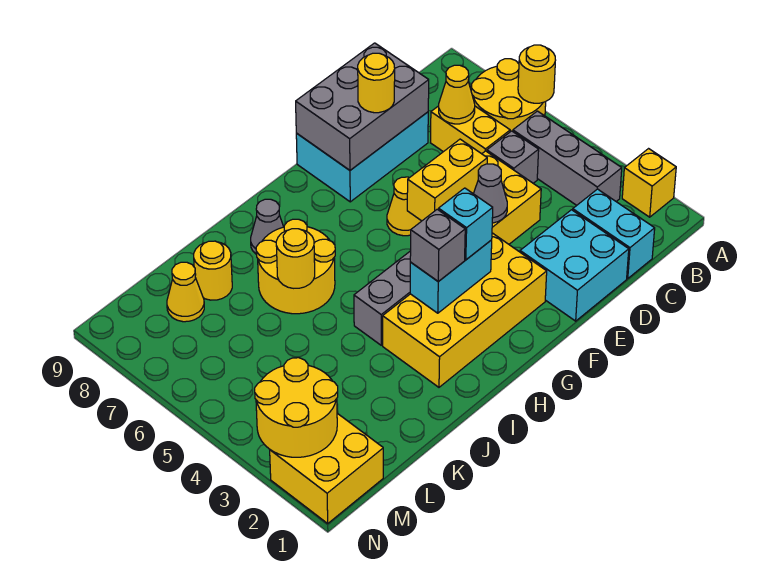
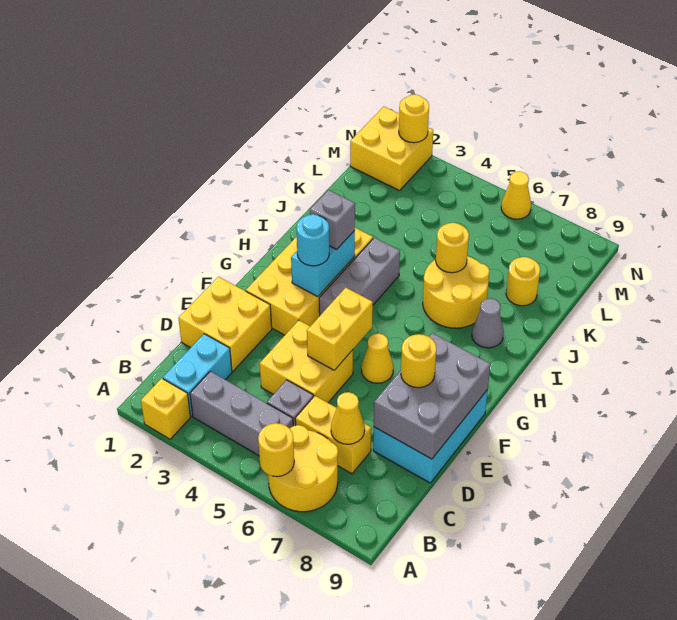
cyan 1x2 brick [573,189,655,278] -> cyan 1x2 brick turned to [163,334,232,416]
cyan 2x2 brick [520,210,629,321] -> yellow 2x2 brick [178,277,272,371]
grey 1x1 cone [474,164,507,223] -> none
cyan 1x1 brick [438,188,493,260] -> cyan 1x1 round brick [296,214,329,266]
yellow 1x1 cone [167,262,204,322] -> yellow 1x1 cone moved to [501,171,531,219]
yellow 2x2 round brick [255,358,338,457] -> yellow 1x1 round brick [399,94,429,143]

